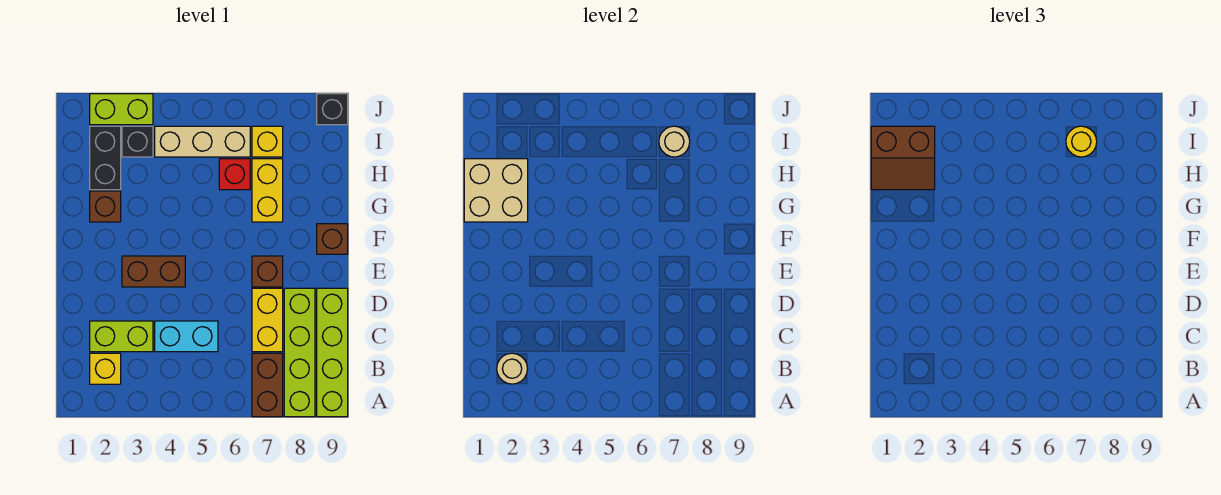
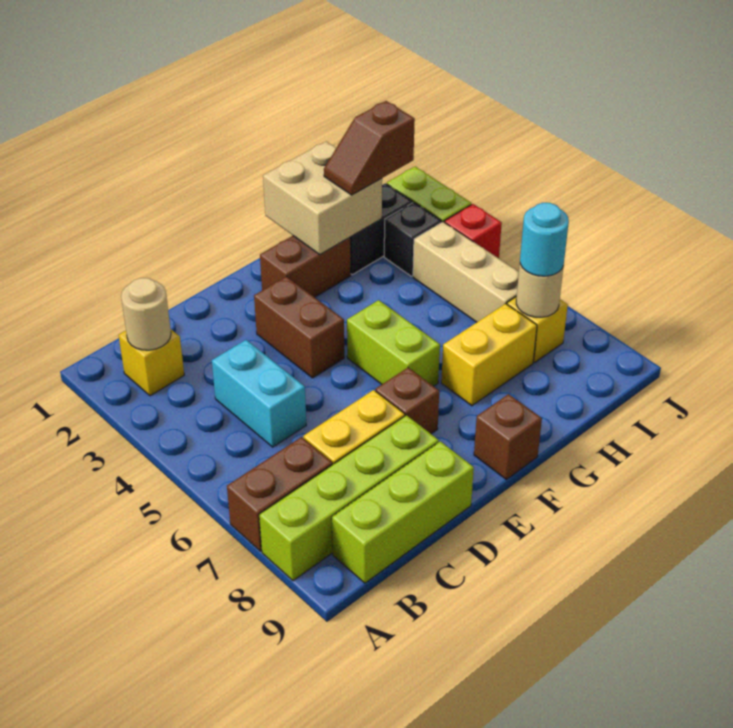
lime 1x4 brick [317,288,348,417] -> lime 1x3 brick [332,441,474,583]
lime 1x2 brick [90,321,153,352] -> lime 1x2 brick moved to [347,300,440,386]
brown 1x1 brick [90,191,121,222] -> brown 1x2 brick [260,236,351,297]
brown 2x2 slope [871,126,935,190] -> brown 1x2 slope [324,101,415,195]
red 1x1 brick [219,159,250,190] -> red 1x1 brick moved to [445,204,502,258]
yellow 1x1 round brick [1066,126,1097,157] -> cyan 1x1 round brick [520,203,569,276]
black 1x1 brick [317,94,348,125] -> none

